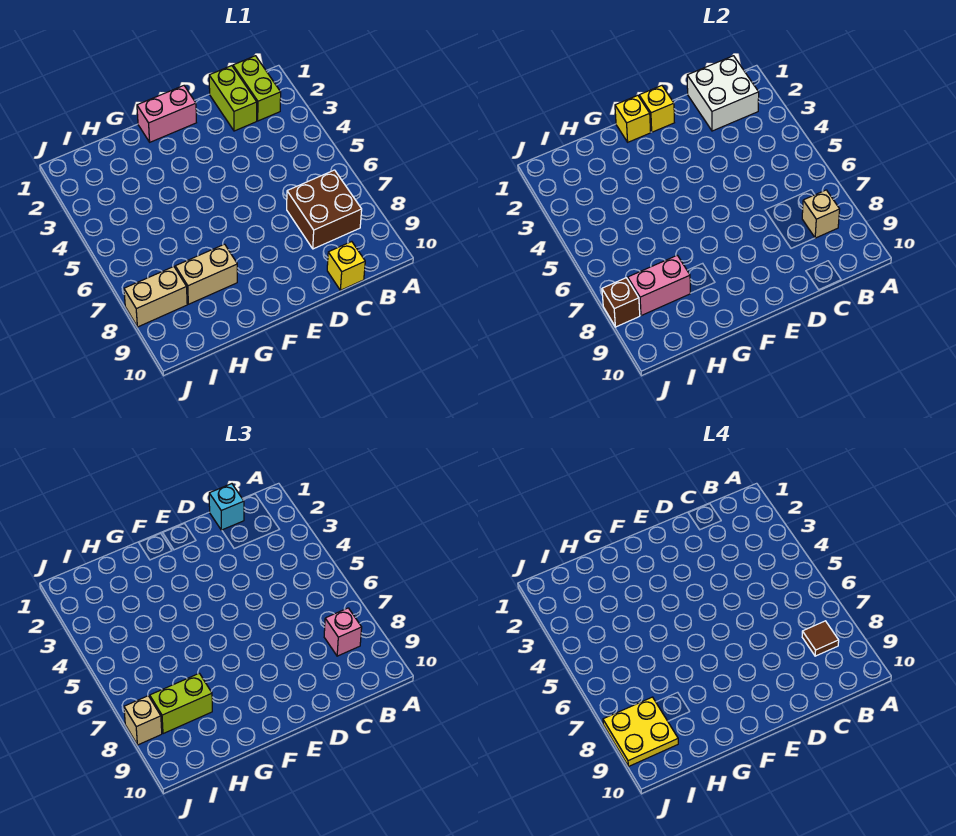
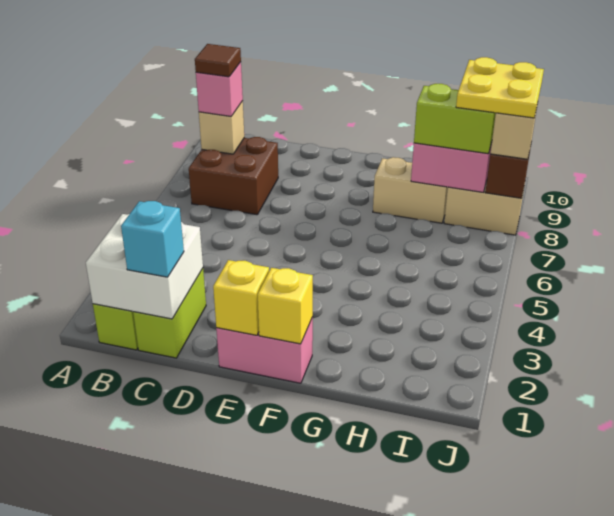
yellow 1x1 brick [327,242,365,290] -> none

